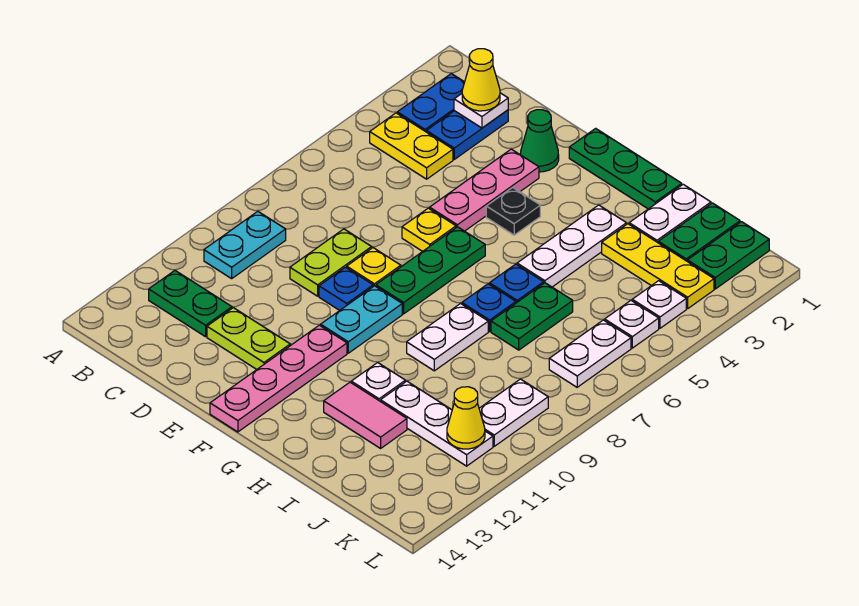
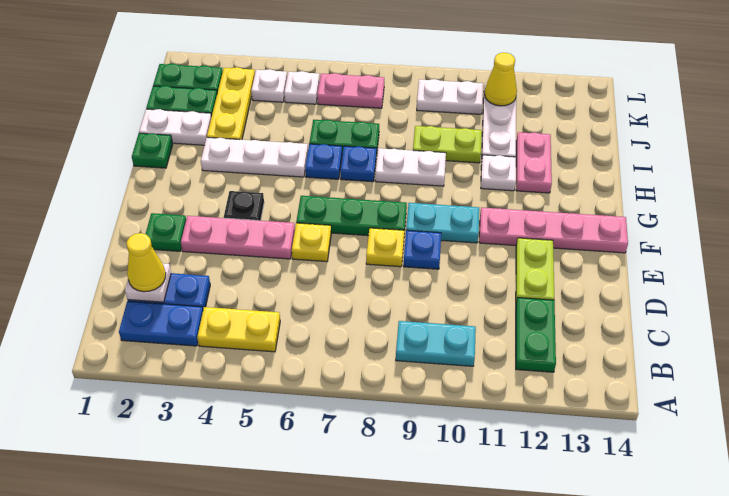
yellow 1x2 plate [370,113,453,179] -> yellow 1x2 plate turned to [197,307,280,352]
lime 1x2 plate [290,229,372,296] -> lime 1x2 plate moved to [413,126,482,163]
green 1x1 cone [521,110,559,172] -> green 1x1 plate [146,213,186,251]
green 1x3 plate [569,128,682,209] -> green 1x1 plate [132,133,173,168]
pink 1x2 tile [324,382,407,448] -> pink 1x2 plate [516,132,552,193]
white 1x2 plate [549,320,631,387] -> pink 1x2 plate [317,73,384,108]

